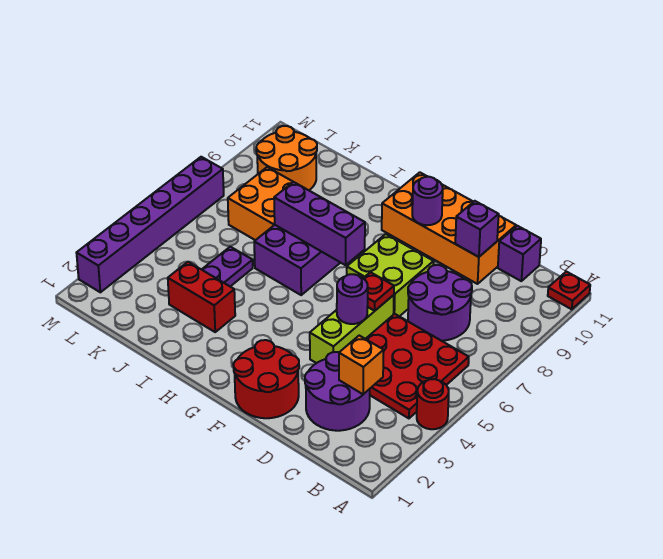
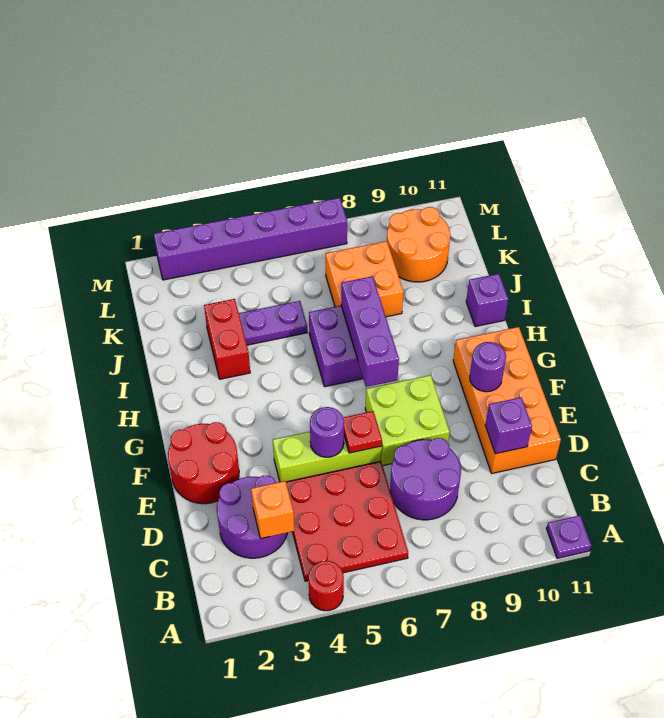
red 1x1 plate [548,272,590,309] -> purple 1x1 plate [547,515,591,558]
purple 1x1 brick [498,226,541,281] -> purple 1x1 brick moved to [466,274,508,327]

